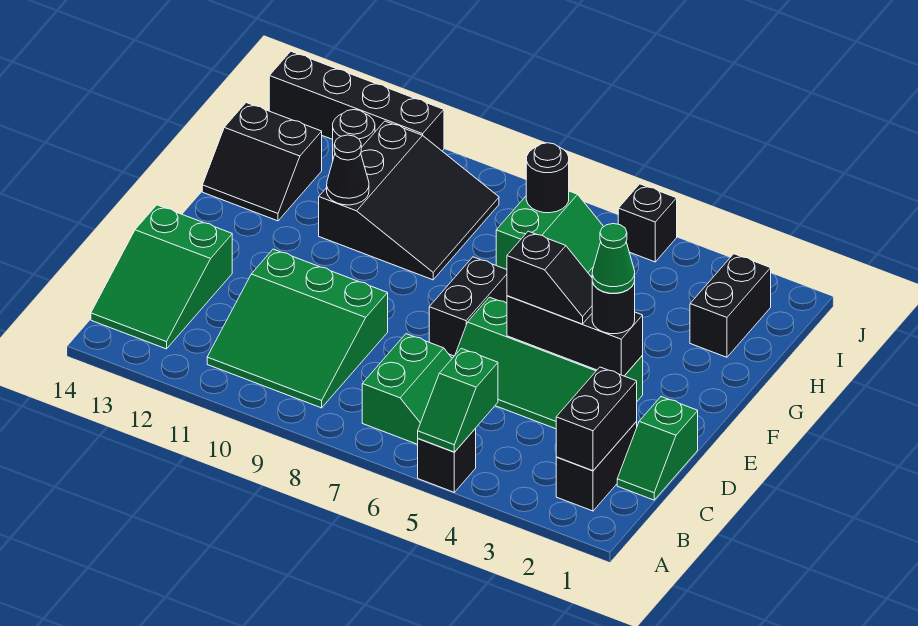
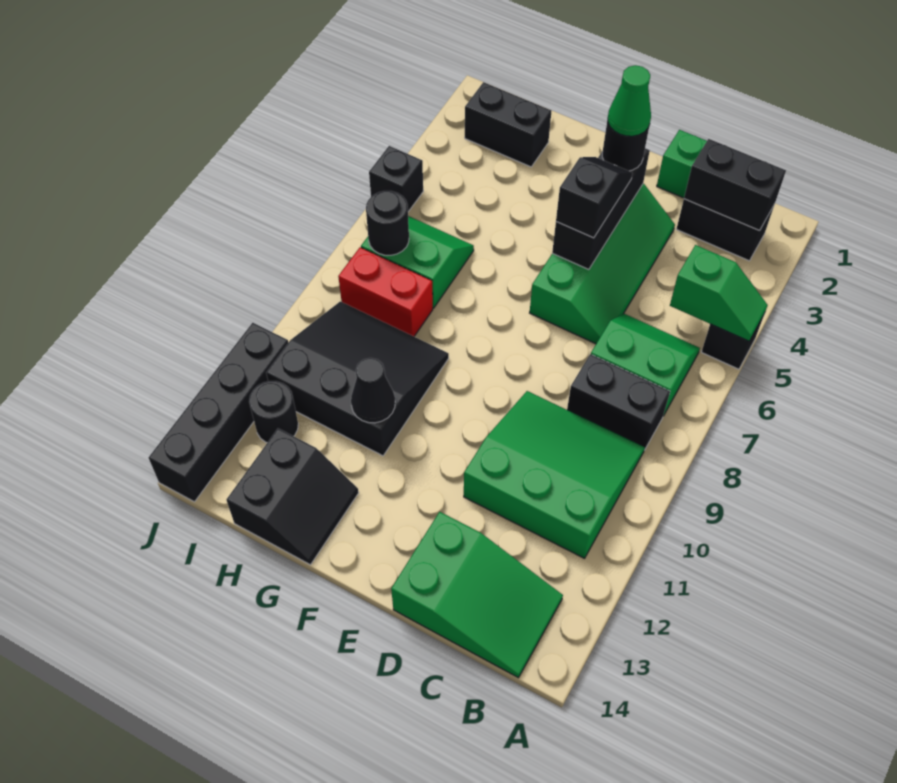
green 3x3 slope [207,249,388,408] -> green 3x3 slope turned to [464,391,645,558]
black 1x2 brick [429,257,507,356] -> black 1x2 brick moved to [567,354,670,450]
none -> red 1x2 brick [338,247,433,336]

